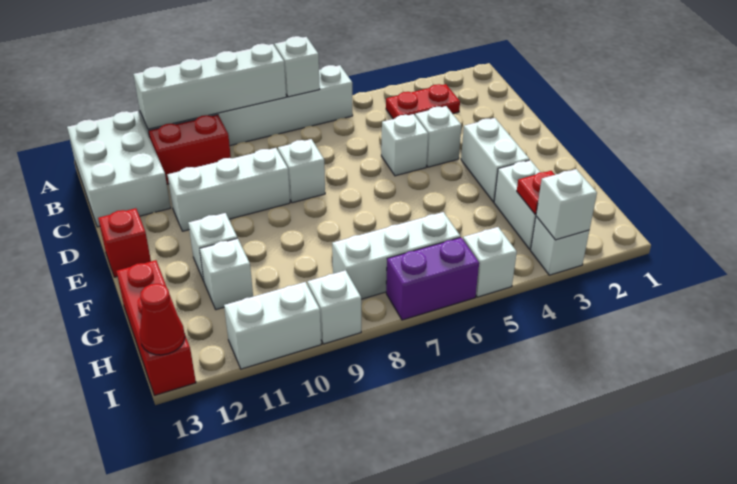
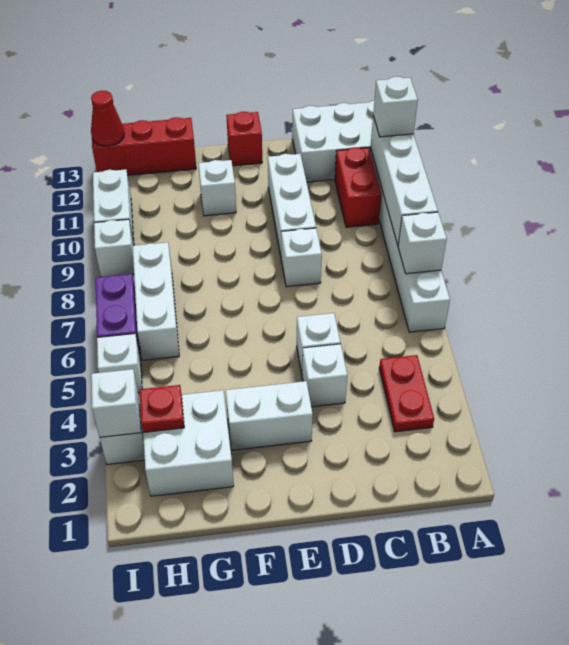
white 1x2 brick [494,160,540,250] -> white 2x2 brick [143,390,234,496]
white 1x1 brick [200,238,253,310] -> white 1x1 brick moved to [373,77,418,137]

